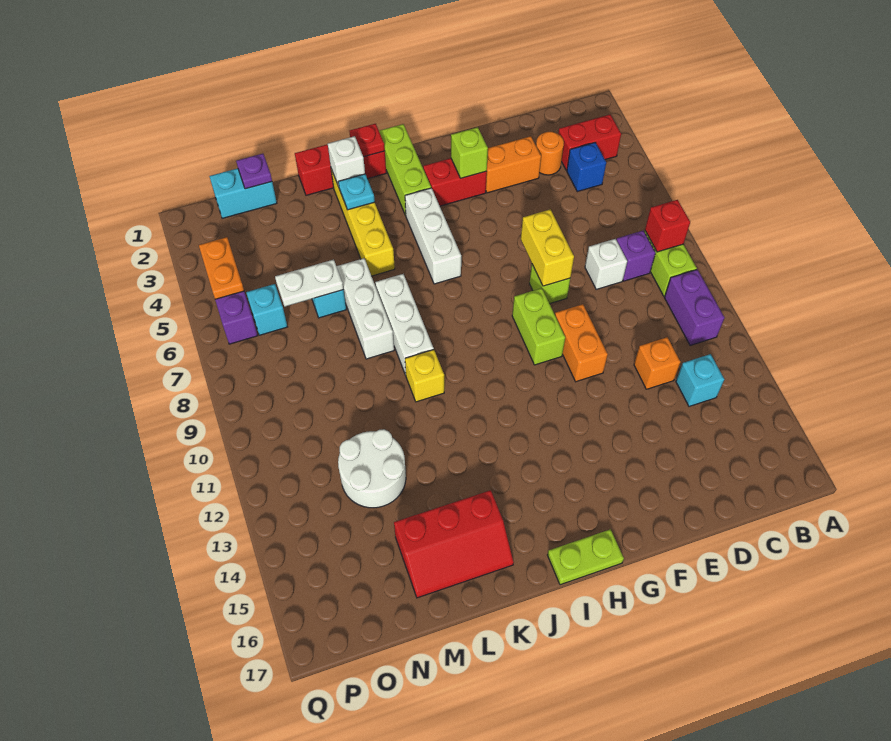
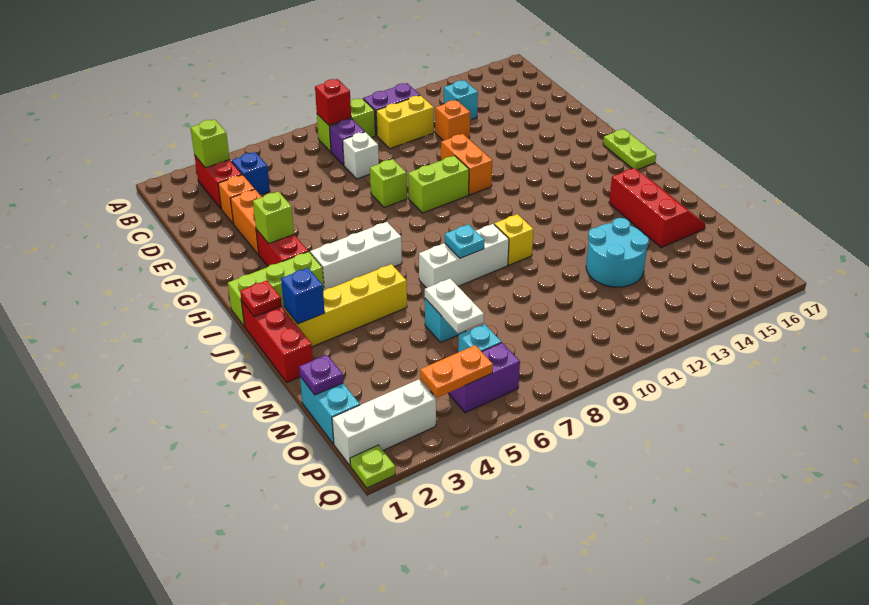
none -> lime 1x1 brick [191,119,230,168]
orange 1x1 round brick [536,132,564,175] -> orange 1x1 brick [218,175,254,224]
yellow 1x2 brick [521,209,574,286] -> yellow 1x2 brick moved to [376,95,434,149]
orange 1x2 brick [555,304,608,382] -> orange 1x2 brick turned to [441,134,492,195]
white 1x1 brick [328,136,365,187] -> blue 1x1 brick [281,268,325,324]
cyan 1x1 plate [338,174,375,210] -> cyan 1x1 plate moved to [445,224,484,258]
white 1x3 brick [337,258,394,359] -> white 1x3 brick moved to [332,379,436,465]
white 2x2 round brick [338,429,406,508] -> cyan 2x2 round brick [586,218,649,287]
none -> lime 1x1 plate [350,445,395,488]

